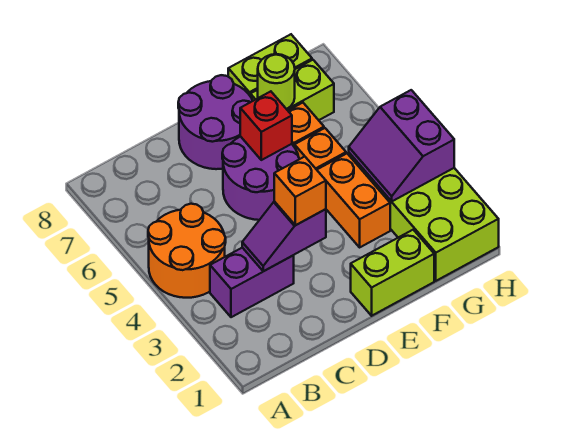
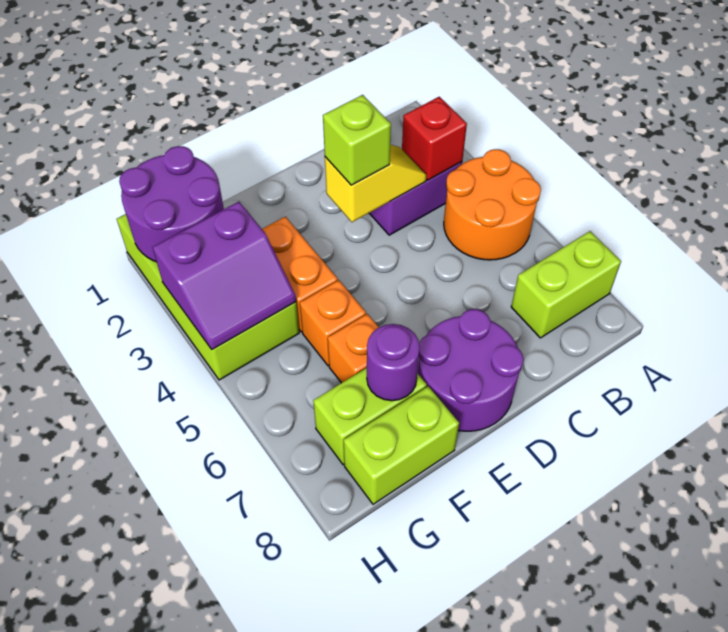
purple 1x2 slope [242,201,326,271] -> yellow 1x2 slope [325,144,426,222]
orange 1x1 brick [274,157,326,225] -> lime 1x1 brick [323,95,391,185]
purple 2x2 round brick [222,136,299,220] -> purple 2x2 round brick moved to [119,146,224,262]
lime 1x2 brick [351,230,434,316] -> lime 1x2 brick moved to [511,231,621,338]
red 1x1 brick [240,91,292,160] -> red 1x1 brick moved to [402,97,467,180]
lime 1x1 round brick [258,54,295,109] -> purple 1x1 round brick [367,324,420,401]
purple 2x2 slope [349,90,454,201] -> purple 2x2 slope turned to [153,202,296,350]

